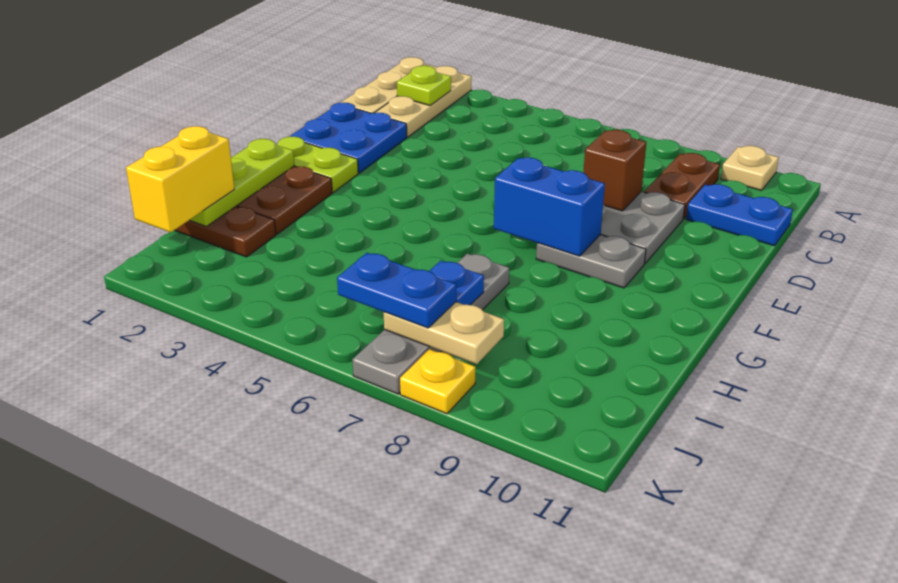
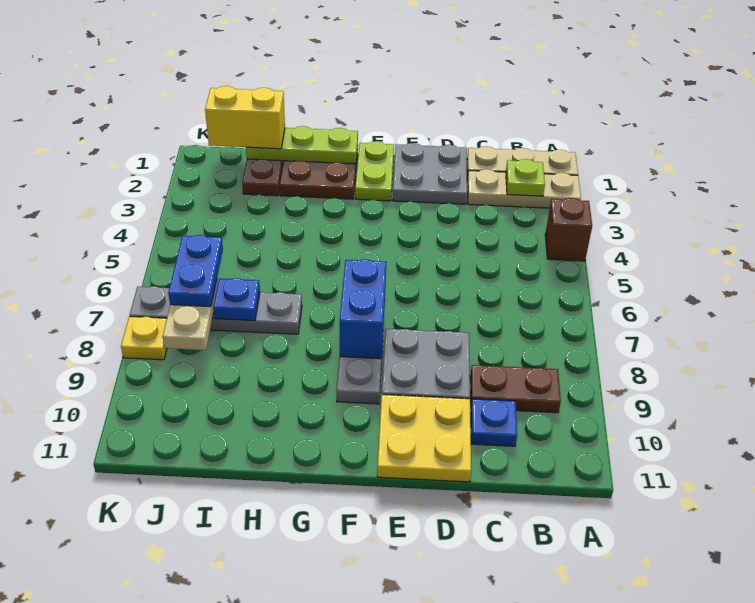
tan 1x1 plate [721,146,779,190] -> none
blue 1x2 plate [686,184,793,246] -> blue 1x1 plate [471,399,517,446]
blue 2x2 plate [289,103,407,173] -> grey 2x2 plate [393,143,467,204]
brown 1x1 brick [583,130,647,211] -> brown 1x1 brick moved to [545,198,592,261]
none -> yellow 2x2 plate [377,395,471,482]

